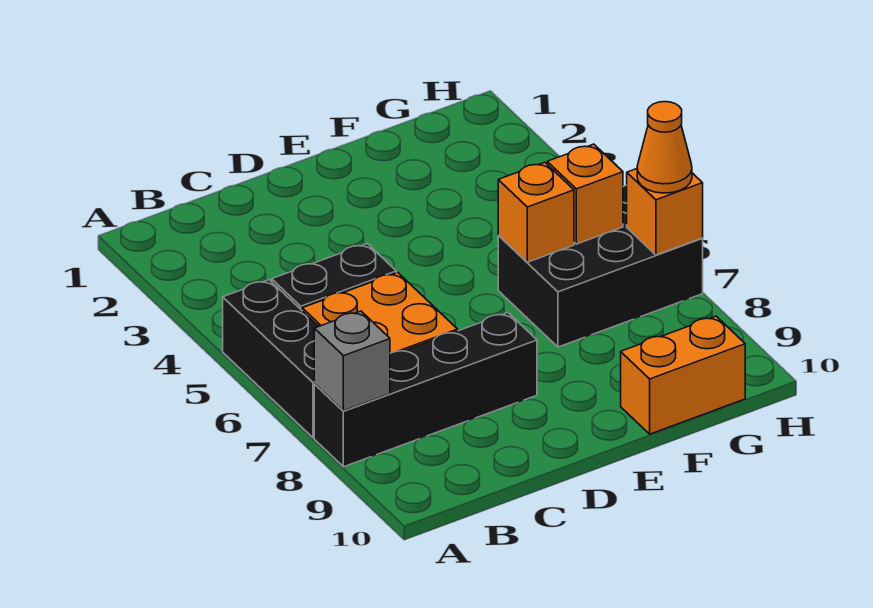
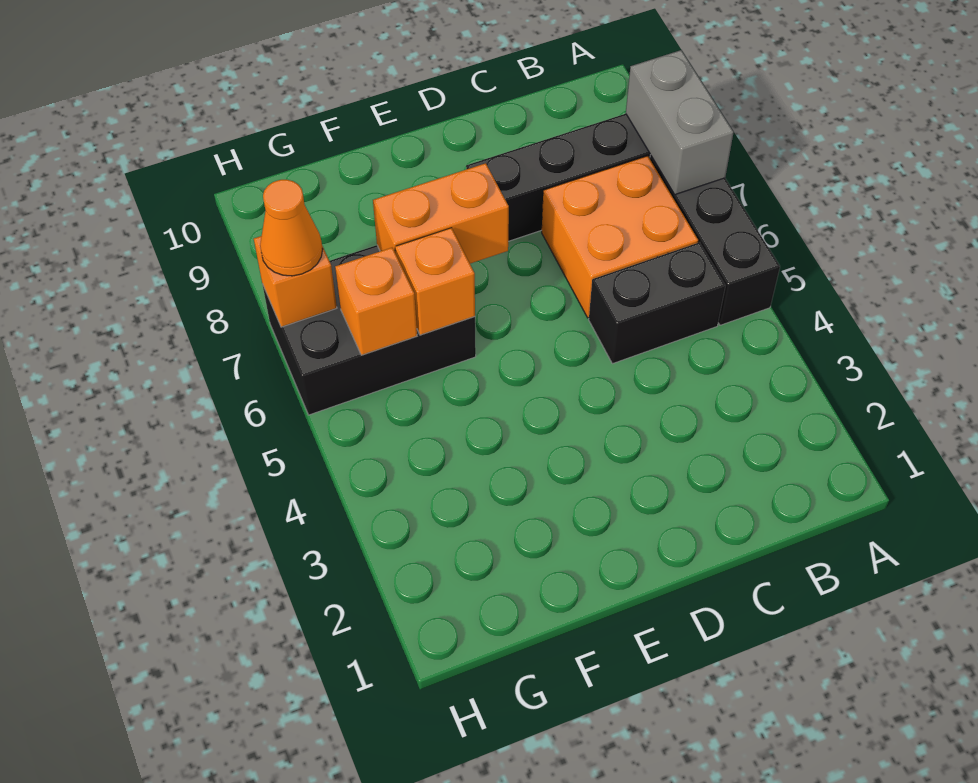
grey 1x1 brick [314,311,390,411] -> grey 1x2 brick [626,50,734,195]
orange 1x2 brick [621,316,745,434] -> orange 1x2 brick moved to [373,163,509,264]

